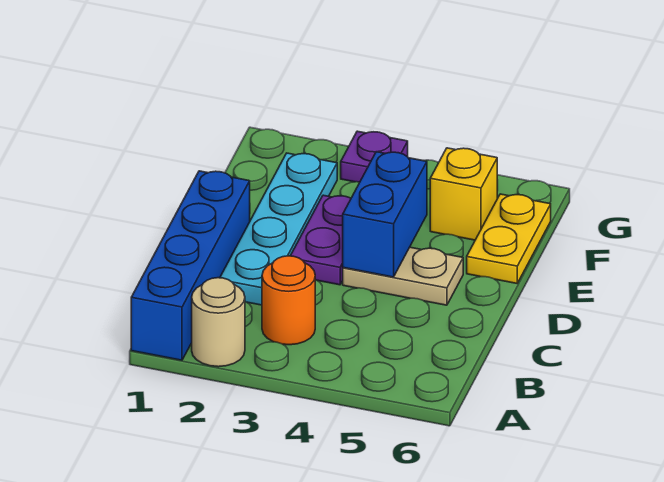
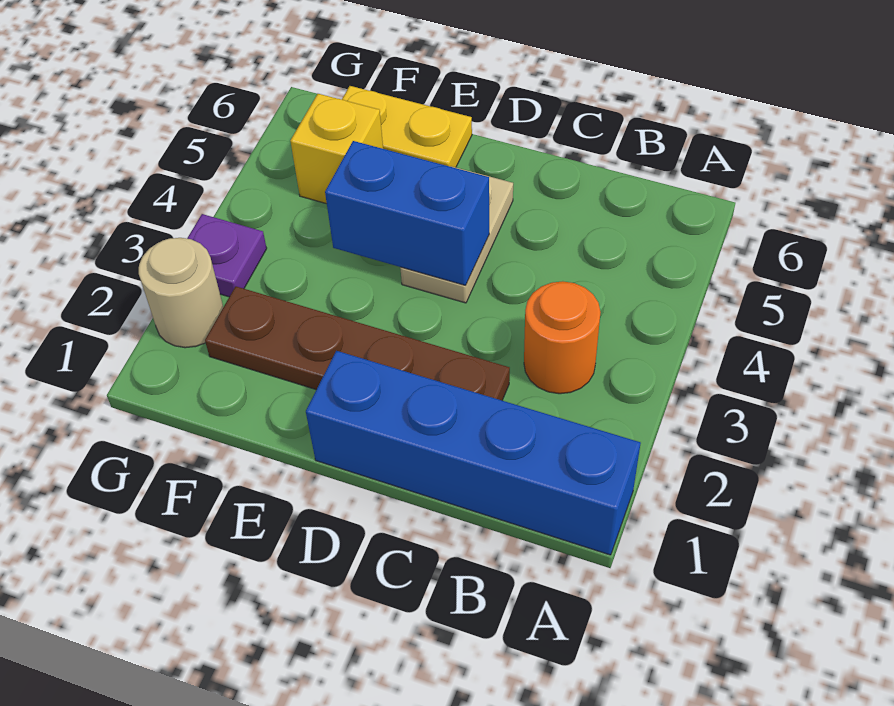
tan 1x1 round brick [192,278,245,367] -> tan 1x1 round brick moved to [139,238,223,348]
cyan 1x4 plate [220,153,337,305] -> brown 1x4 plate [205,286,510,400]
purple 1x2 plate [291,195,351,285] -> none

